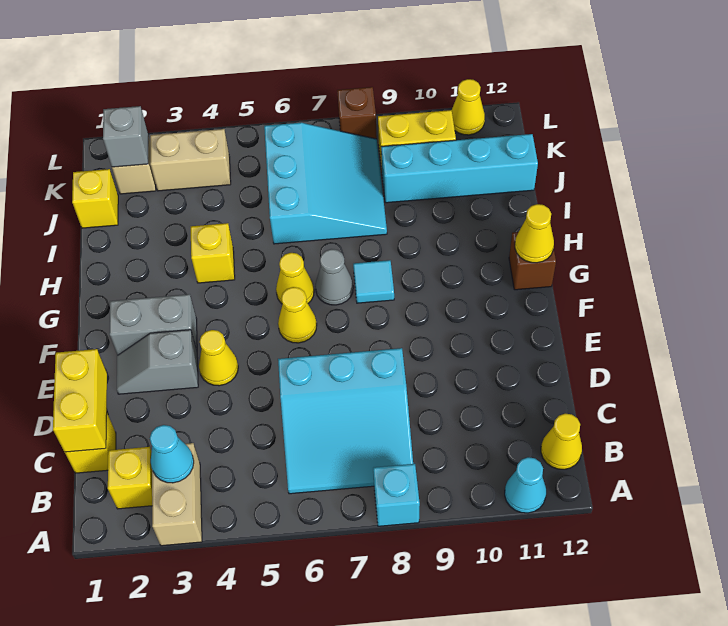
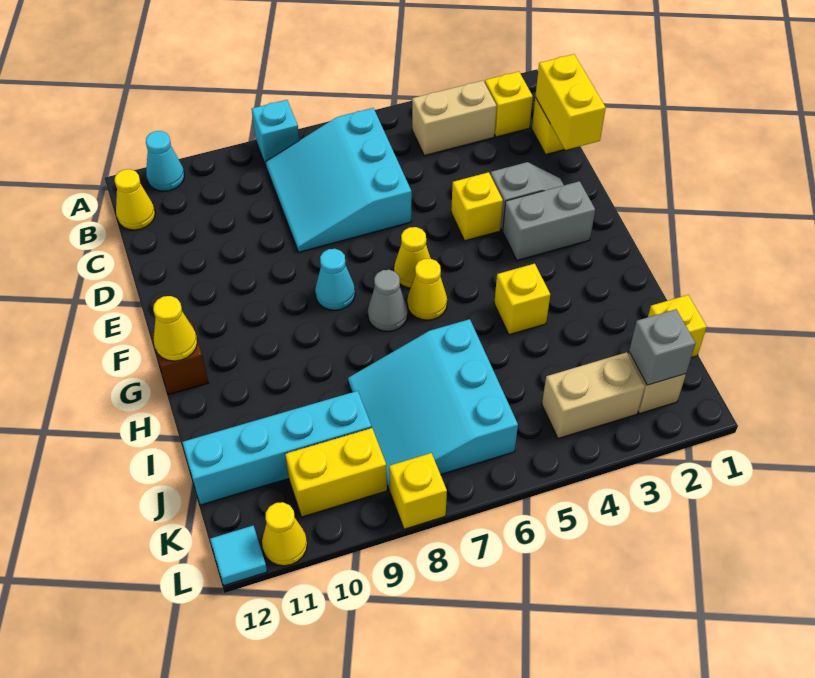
tan 1x2 brick [152,443,202,546] -> tan 1x2 brick turned to [412,81,497,155]
cyan 1x1 cone [150,425,194,483] -> cyan 1x1 cone moved to [315,249,355,310]
cyan 3x3 slope [278,348,413,494] -> cyan 3x3 slope turned to [265,108,412,252]
yellow 1x1 cone [199,330,238,386] -> yellow 1x1 brick [451,172,503,241]
cyan 1x1 tile [353,260,394,303] -> cyan 1x1 tile moved to [210,526,267,586]
brown 1x1 brick [337,87,377,139] -> yellow 1x1 brick [389,453,447,529]

